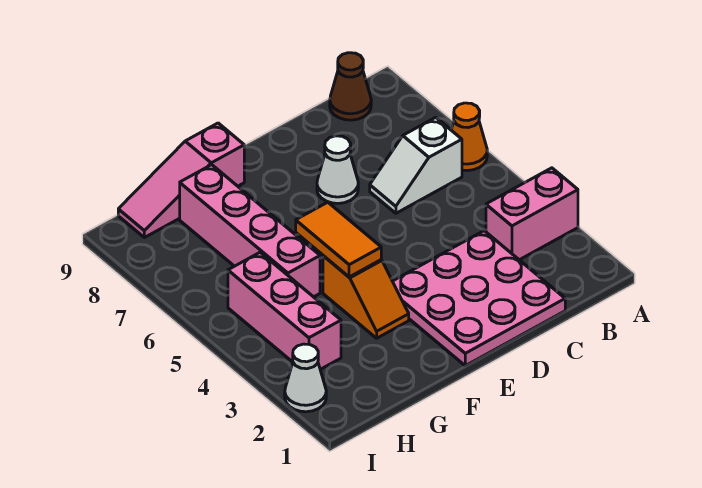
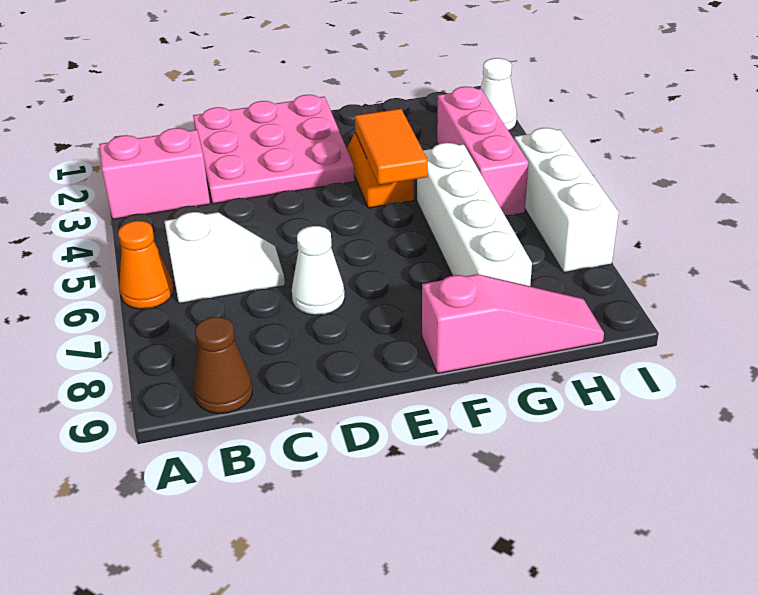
pink 1x4 brick [180,165,320,297] -> white 1x4 brick [417,143,532,286]
none -> white 1x3 brick [514,128,619,272]

